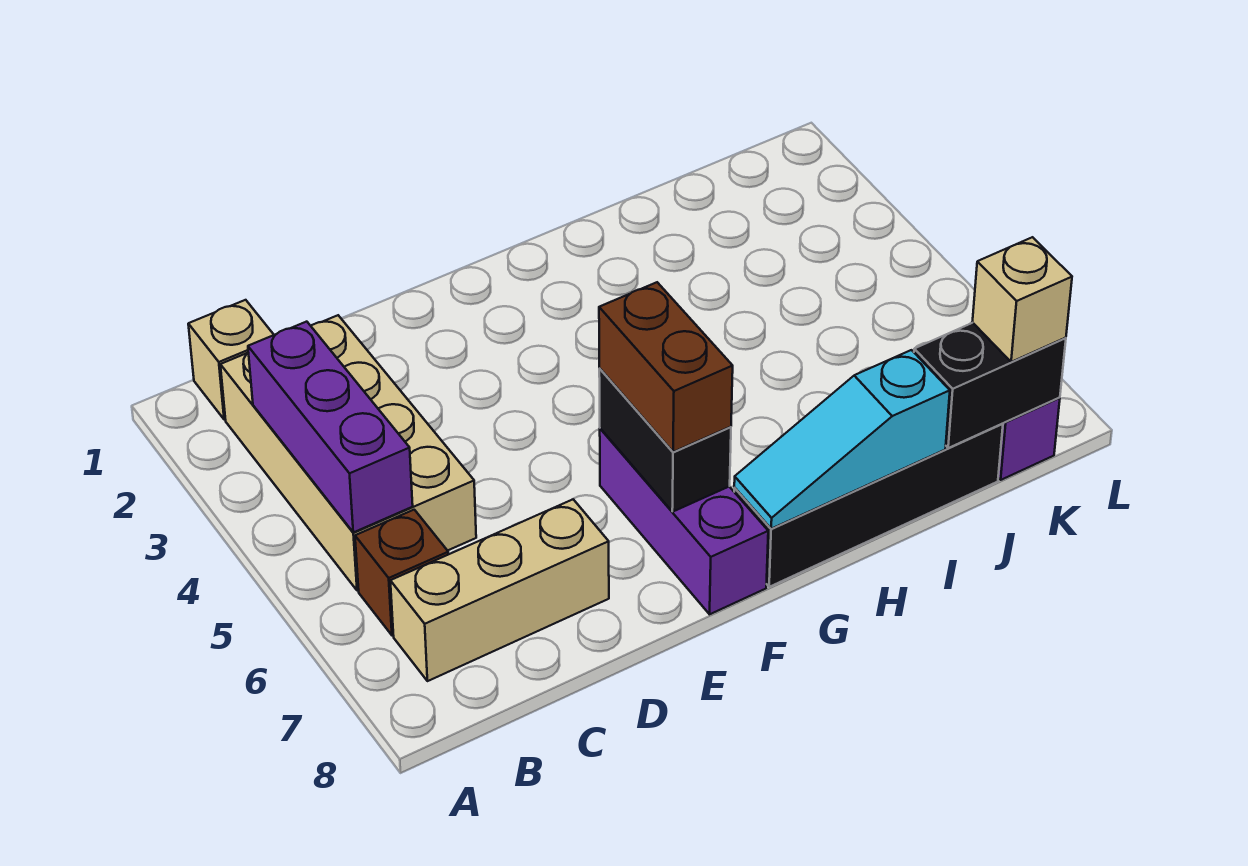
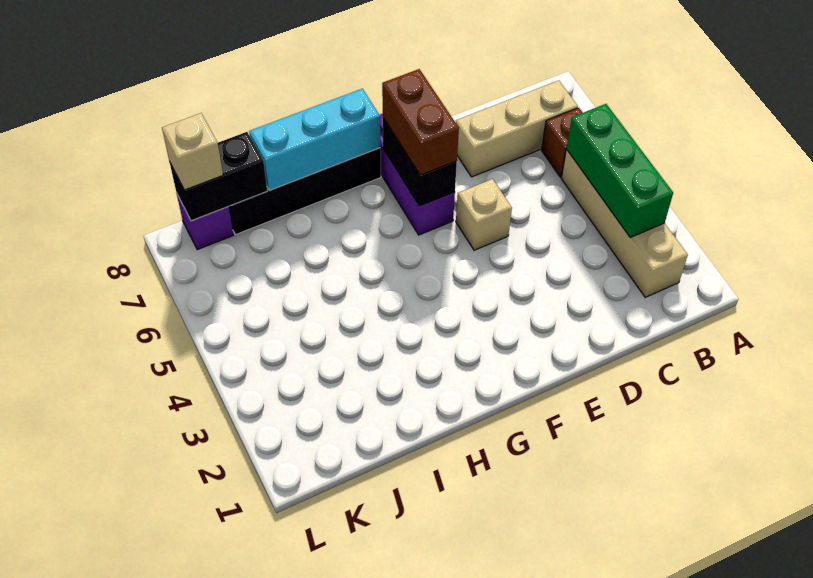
tan 1x1 brick [188,300,274,420] -> tan 1x1 brick moved to [456,179,512,250]
tan 2x4 brick [220,315,476,591] -> tan 1x4 brick [561,149,688,297]
purple 1x3 brick [248,322,413,532] -> green 1x3 brick [566,104,673,237]
cyan 1x3 slope [734,350,950,529] -> cyan 1x3 brick [249,89,380,191]

